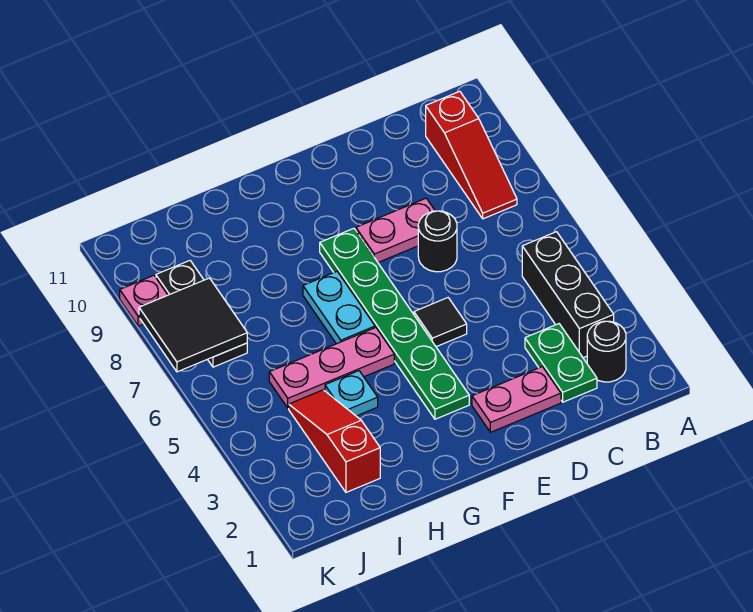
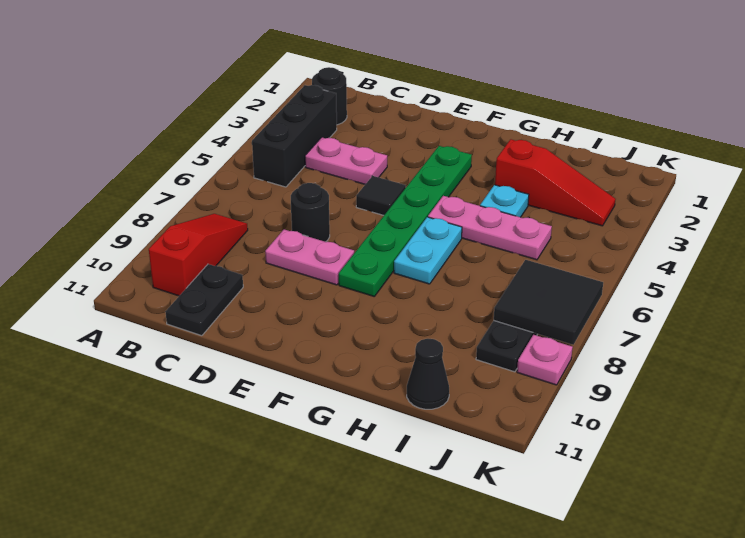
green 1x2 plate [525,324,597,402] -> none
none -> black 1x2 plate [166,264,243,336]
pink 1x2 plate [472,367,561,432] -> pink 1x2 plate moved to [305,137,387,184]
red 1x3 slope [289,390,380,492] -> red 1x3 slope turned to [495,139,615,226]
none -> black 1x1 cone [407,339,449,409]

